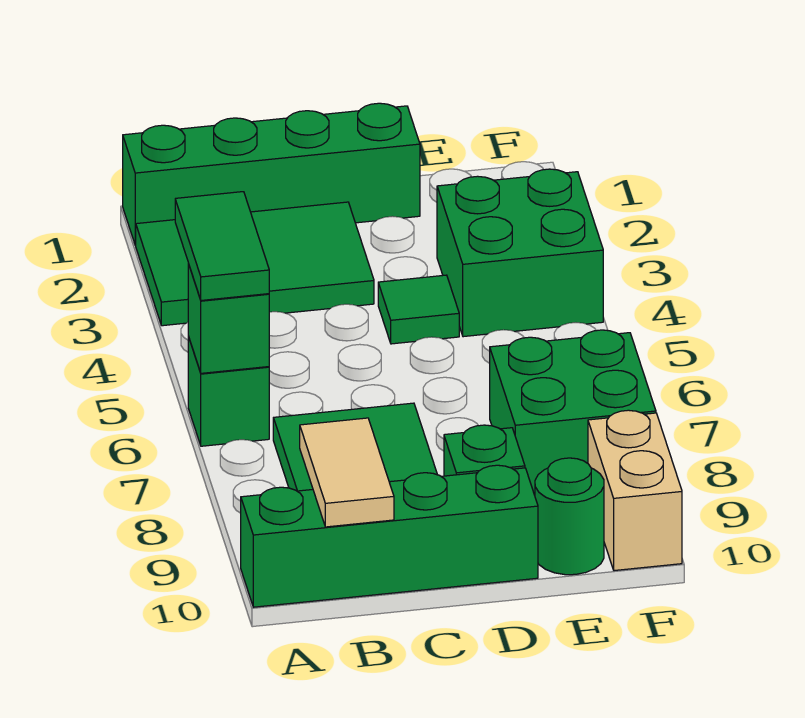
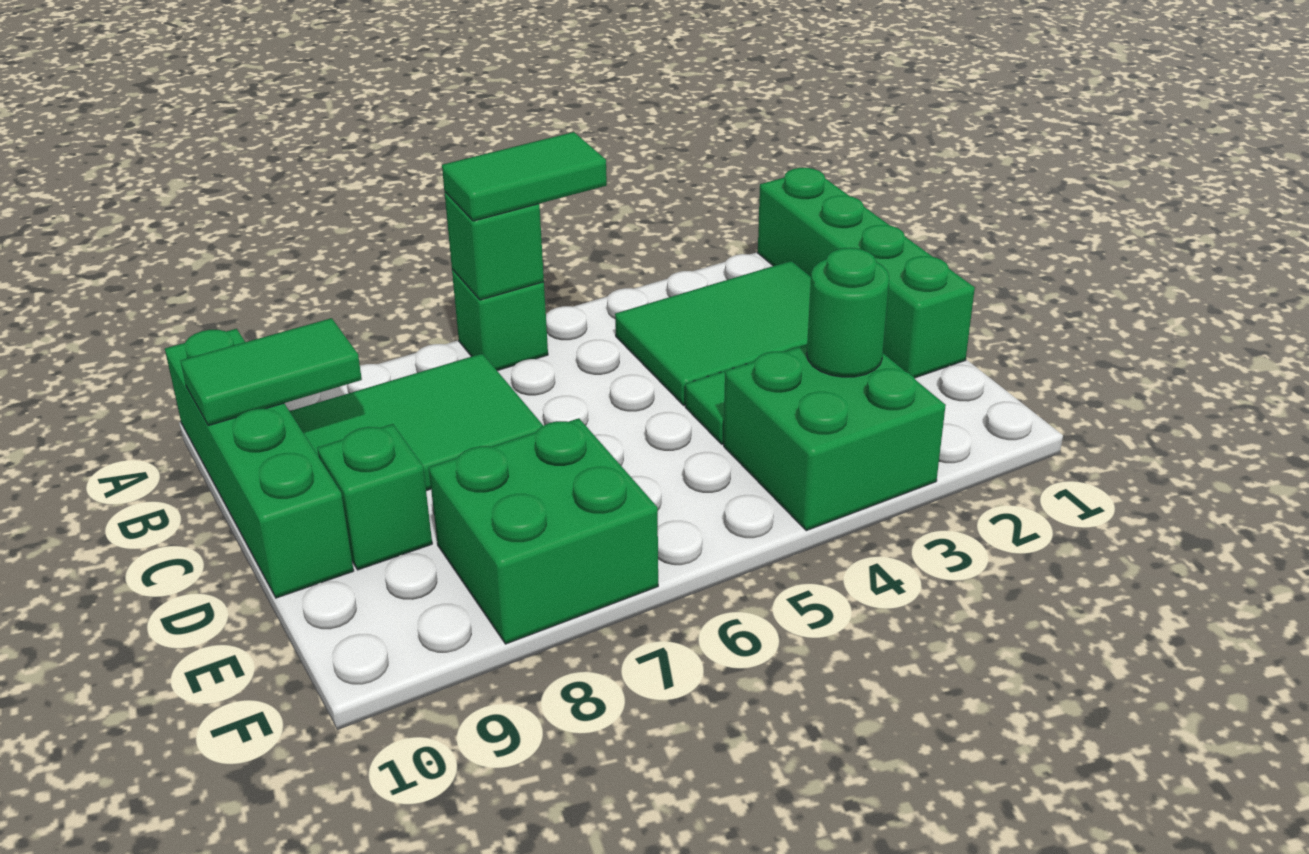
green 2x3 tile [136,202,374,326] -> green 2x3 tile turned to [615,261,811,406]
tan 1x2 tile [300,418,394,527] -> green 1x2 tile [181,318,362,426]
green 1x1 round brick [535,458,604,575] -> green 1x1 round brick moved to [807,248,889,377]
tan 1x2 brick [588,410,682,571] -> none

